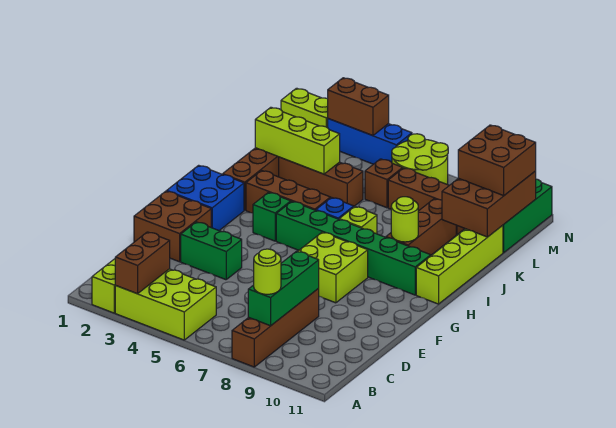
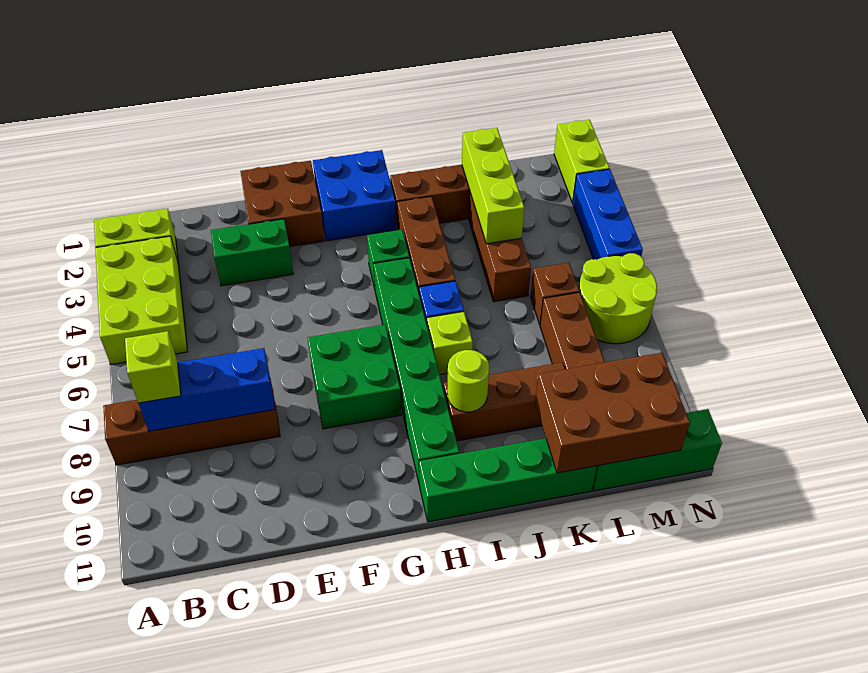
brown 1x2 brick [115,232,170,294] -> none
green 1x3 brick [248,251,319,326] -> blue 1x3 brick [138,348,275,431]
lime 1x1 round brick [254,249,281,294] -> lime 1x1 brick [125,331,181,403]
green 1x2 brick [181,222,242,280] -> green 1x2 brick turned to [211,219,293,286]
lime 2x2 brick [298,232,368,303] -> green 2x2 brick [308,325,401,429]
lime 1x4 brick [416,225,503,304] -> green 1x4 brick [419,438,597,522]
brown 2x2 brick [458,125,536,196] -> none
brown 1x2 brick [328,78,389,136] -> none

